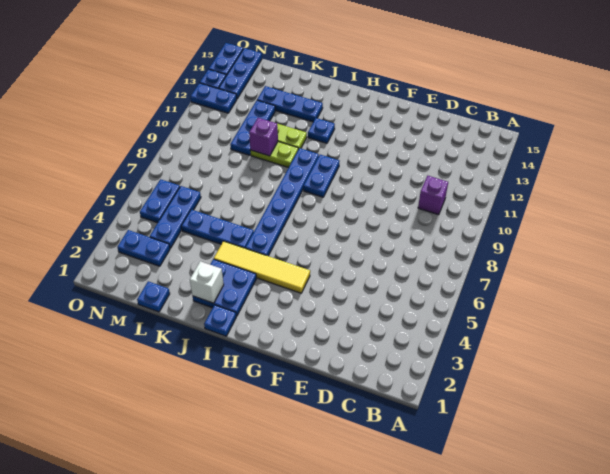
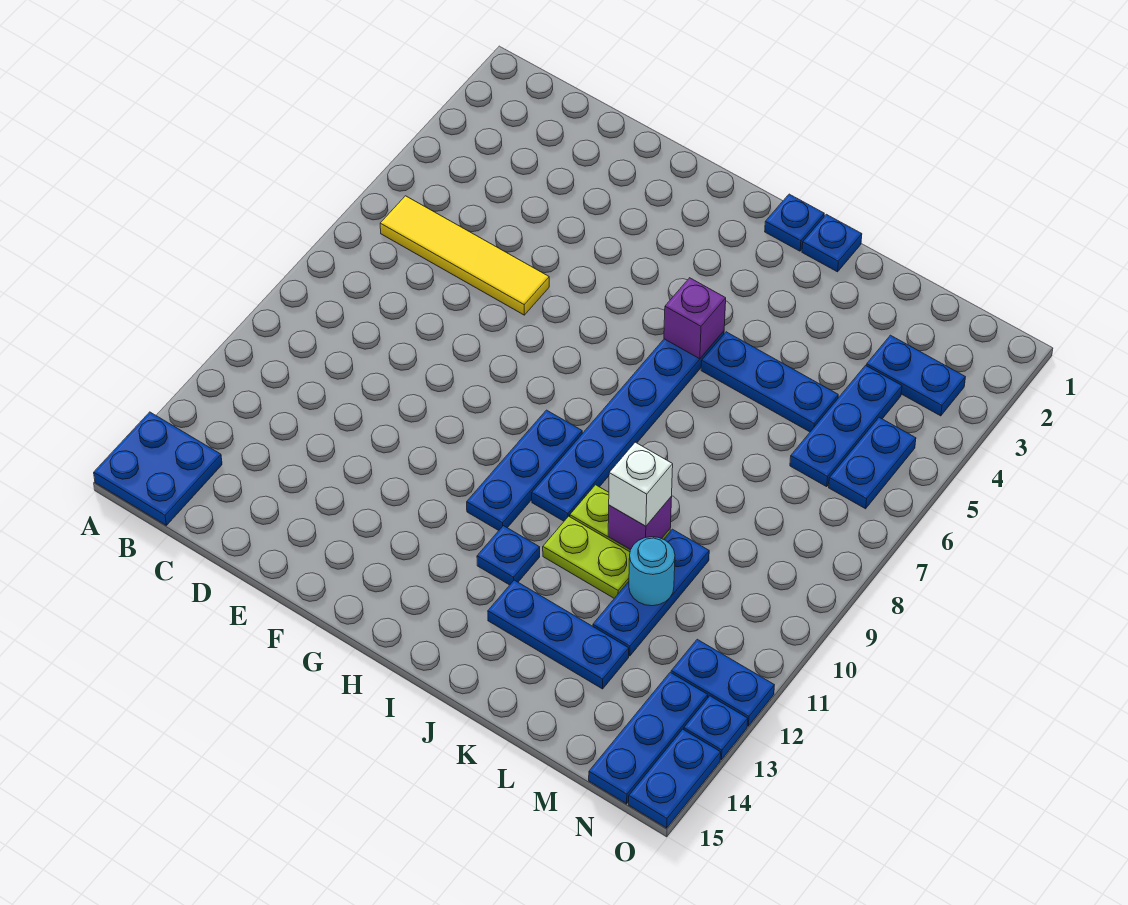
purple 1x1 brick [418,176,448,215] -> purple 1x1 brick moved to [664,278,726,359]
yellow 1x4 tile [214,241,310,293] -> yellow 1x4 tile moved to [380,196,549,315]
blue 1x2 plate [303,155,339,197] -> blue 1x3 plate [467,410,582,530]
blue 2x2 plate [193,259,256,316] -> blue 2x2 plate moved to [94,412,222,525]
white 1x1 brick [190,261,224,303] -> white 1x1 brick moved to [609,442,673,526]
blue 1x1 plate [137,281,170,312] -> blue 1x1 plate moved to [802,214,862,272]
none -> cyan 1x1 round brick [629,537,675,606]

